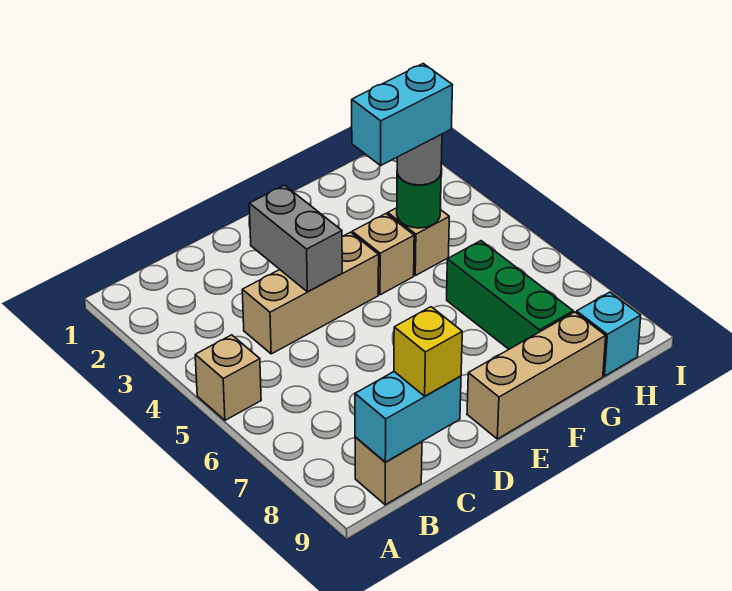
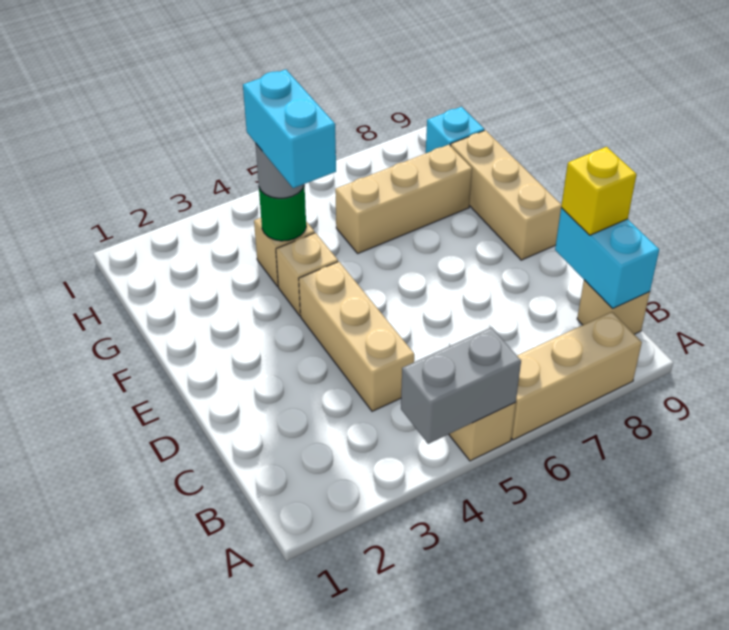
none -> tan 1x3 brick [511,312,642,440]
grey 1x2 brick [249,185,342,292] -> grey 1x2 brick moved to [401,327,521,444]
green 1x3 brick [447,241,573,349] -> tan 1x3 brick [335,145,472,253]

